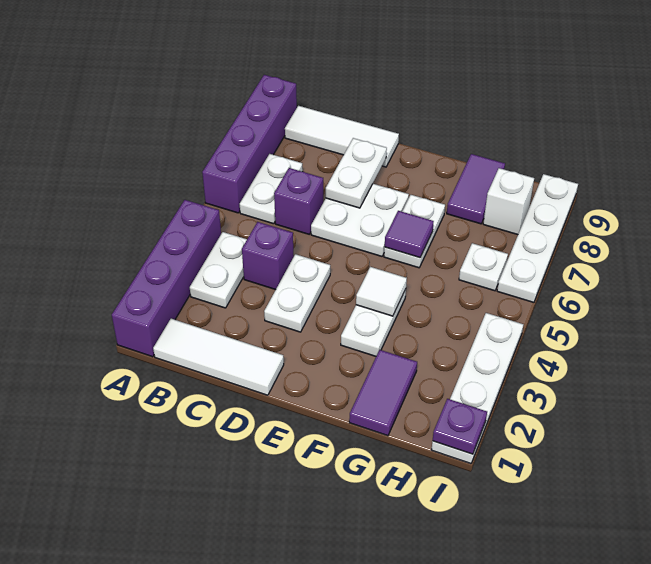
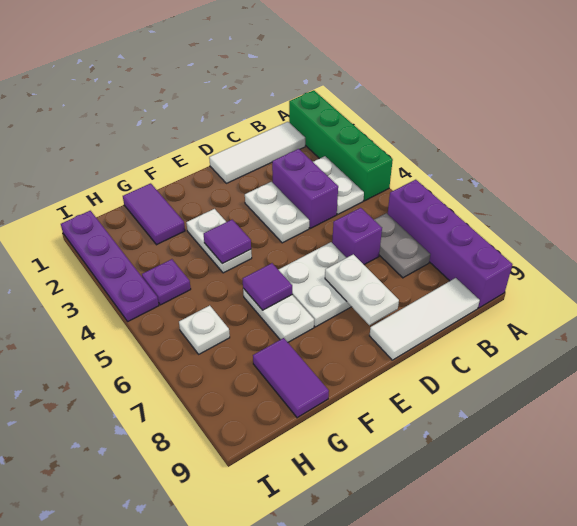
purple 1x4 brick [112,200,221,357] -> green 1x4 brick [289,90,393,201]
white 1x2 plate [240,154,303,224] -> grey 1x2 plate [374,213,430,278]
purple 1x1 brick [242,222,294,290] -> purple 1x2 brick [272,149,338,228]
white 1x1 tile [356,267,407,316] -> purple 1x1 tile [204,220,251,264]
white 1x1 brick [483,168,534,235] -> none
white 1x4 plate [432,313,523,463] -> purple 1x4 plate [61,211,159,321]
purple 1x1 plate [433,399,487,454] -> purple 1x1 plate moved to [142,259,191,305]
white 1x4 plate [497,174,578,302] -> none

